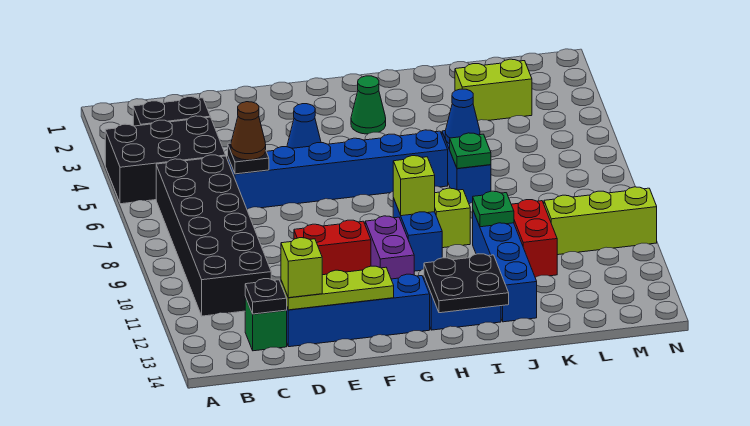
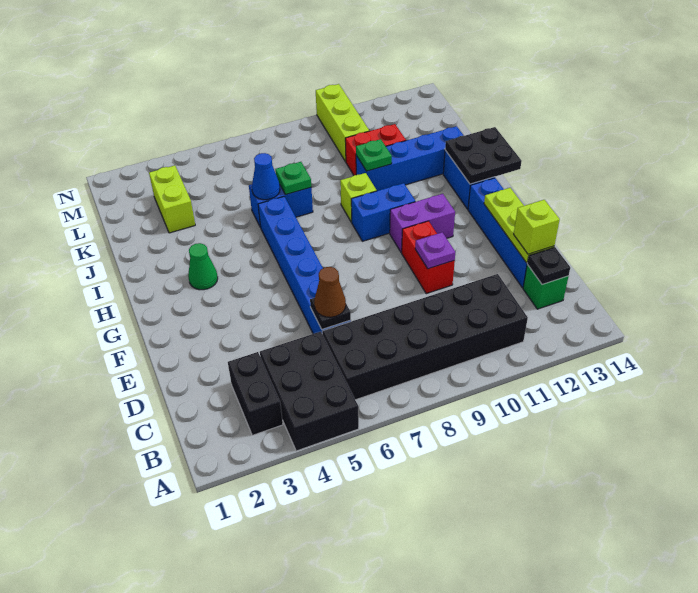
none -> purple 1x1 plate [415,232,455,269]
blue 1x1 cone [287,104,321,148] -> none
lime 1x1 brick [393,156,435,216] -> none

